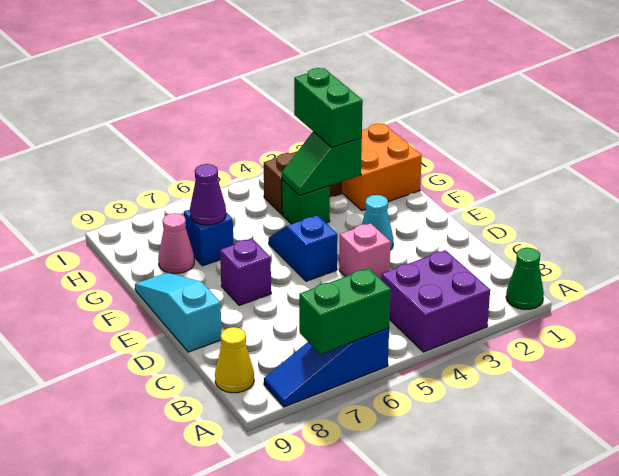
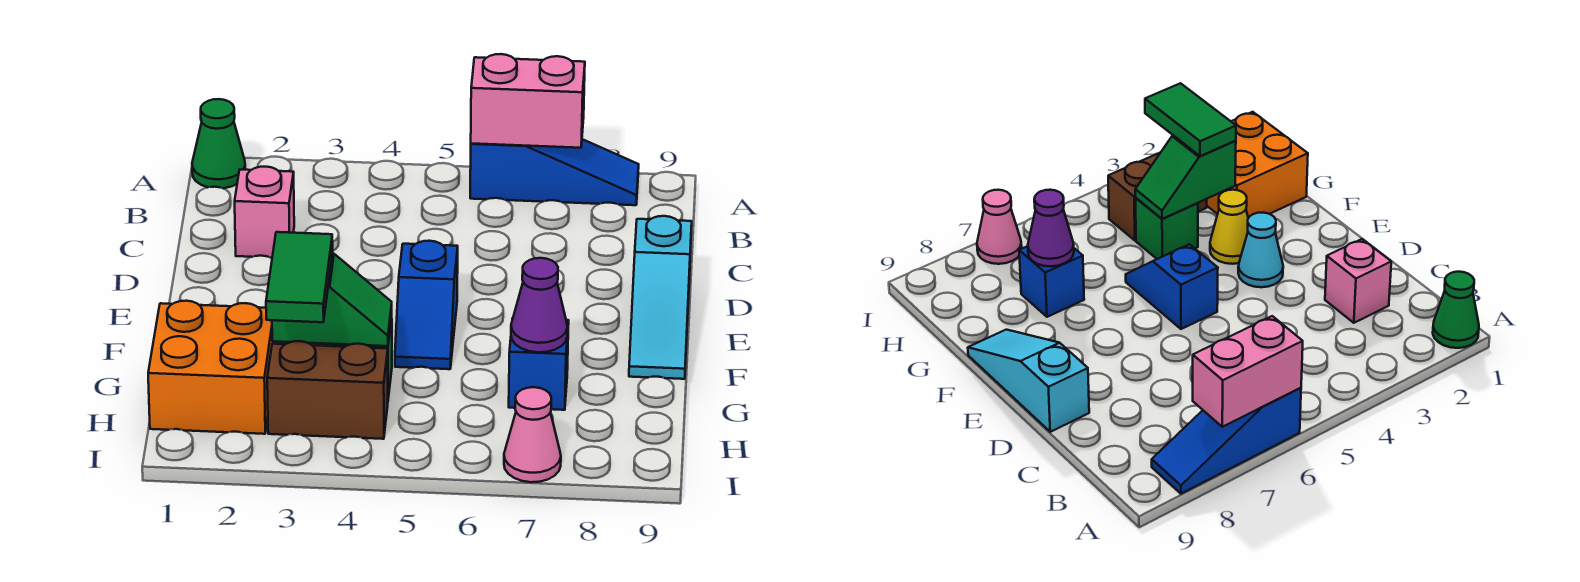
purple 2x2 brick [381,250,490,352] -> none
green 1x2 brick [299,268,391,354] -> pink 1x2 brick [471,54,585,148]
yellow 1x1 cone [215,327,254,393] -> yellow 1x1 cone moved to [1210,190,1248,264]
pink 1x1 brick [339,223,390,279] -> pink 1x1 brick moved to [235,167,294,258]
purple 1x1 brick [220,239,271,305] -> none
green 1x2 brick [294,68,363,148] -> green 1x2 tile [266,232,333,322]
pink 1x1 cone [158,213,194,274] -> pink 1x1 cone moved to [504,387,561,482]

